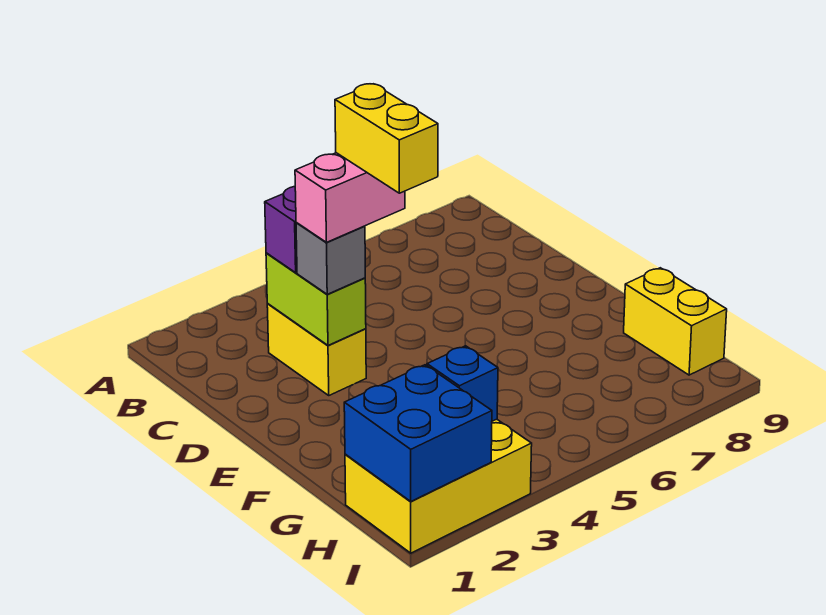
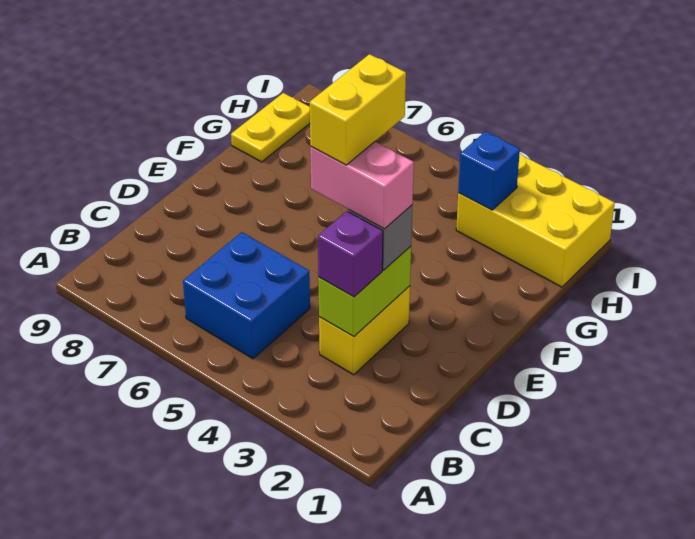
yellow 1x2 brick [624,268,727,375] -> yellow 1x2 plate [231,93,310,162]
blue 2x2 brick [344,365,492,502] -> blue 2x2 brick moved to [183,232,310,359]

